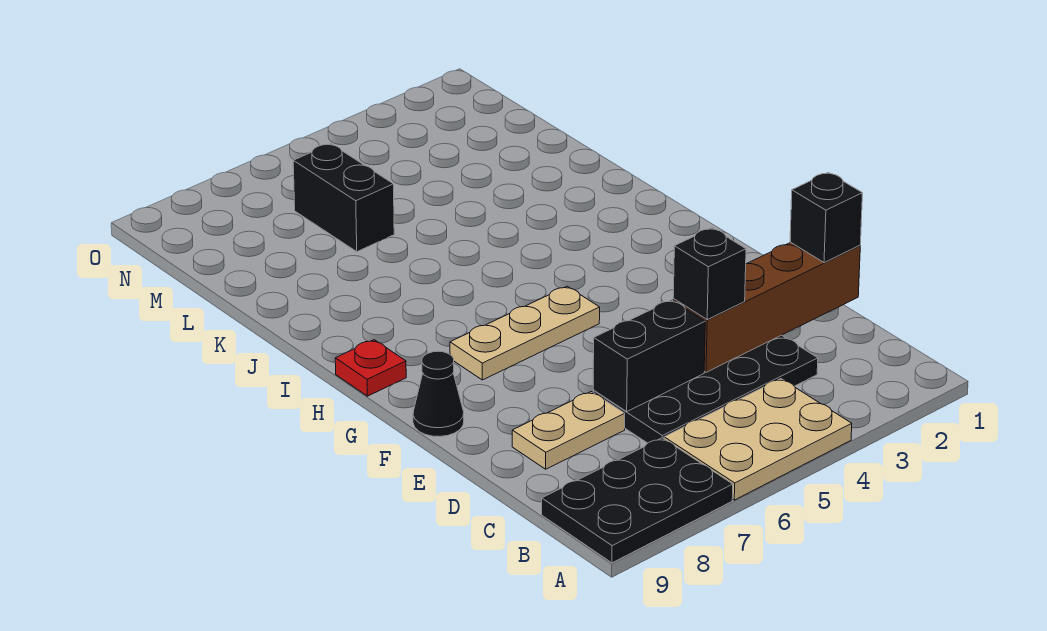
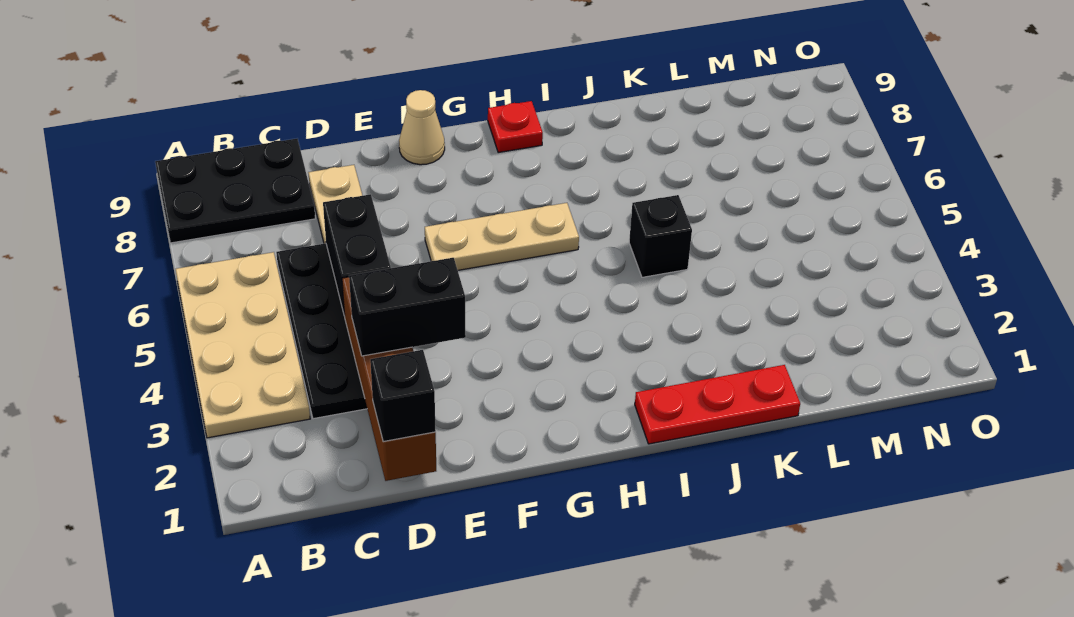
tan 2x3 plate [664,379,852,500] -> tan 2x4 plate [176,252,310,438]
black 2x3 plate [542,438,733,563] -> black 2x3 plate turned to [155,139,315,243]
black 1x1 brick [673,228,746,320] -> black 1x1 brick moved to [629,195,692,277]
black 1x1 cone [413,351,464,437] -> tan 1x1 cone [399,90,445,165]
tan 1x3 plate [450,286,600,380] -> tan 1x3 plate turned to [425,203,579,270]
none -> red 1x3 plate [635,365,800,444]
black 1x2 brick [293,144,394,252] -> black 1x2 brick moved to [349,258,466,356]

